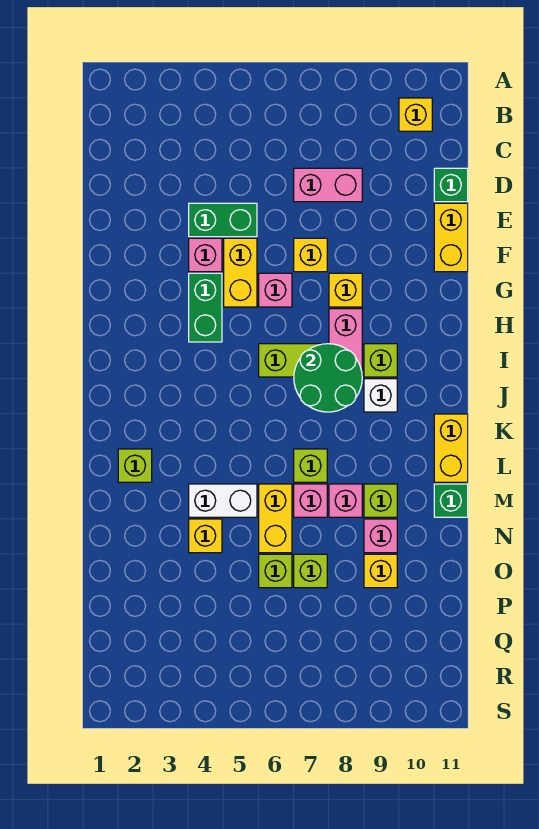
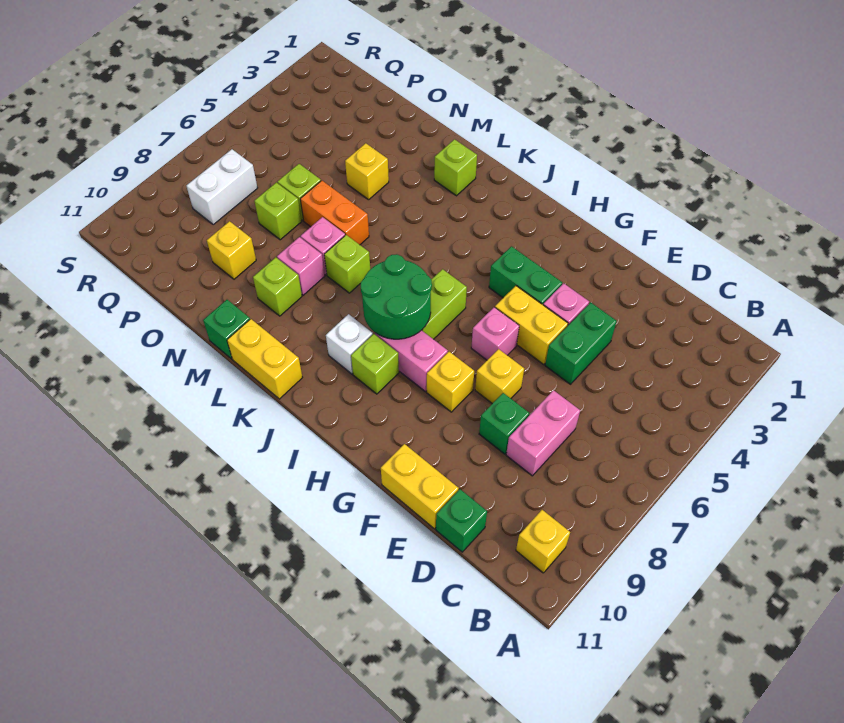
none -> green 1x1 brick [479,393,529,454]
white 1x2 brick [189,484,257,517] -> white 1x2 brick moved to [186,149,257,224]
yellow 1x2 brick [259,484,292,553] -> orange 1x2 brick [300,181,369,245]
pink 1x1 brick [364,519,397,553] -> none

